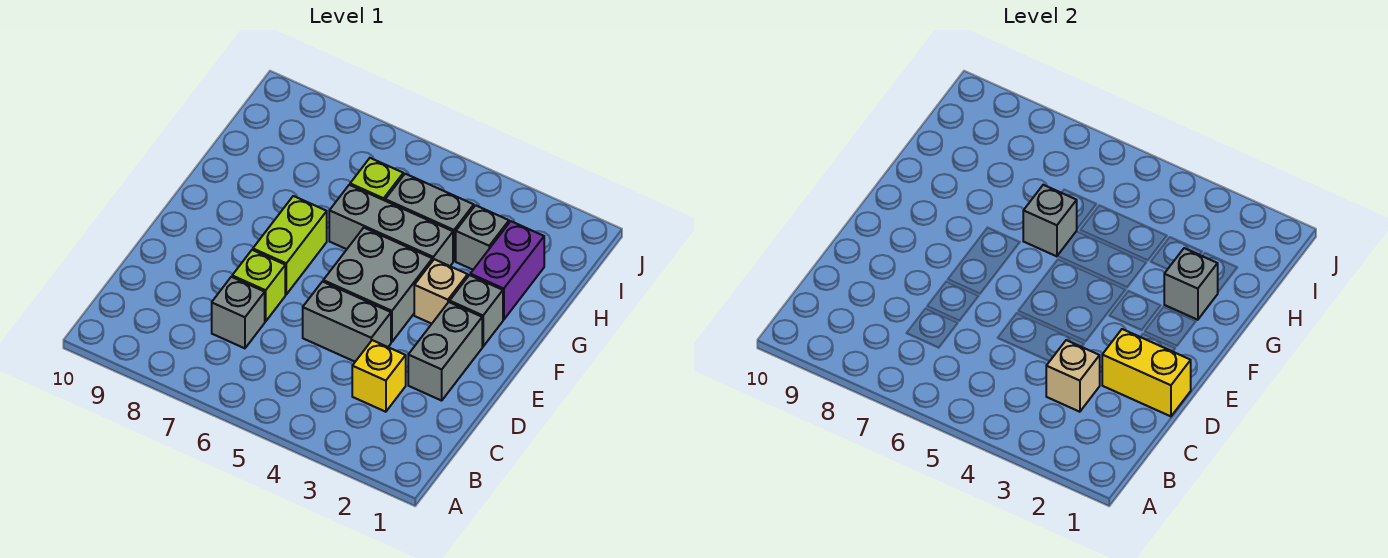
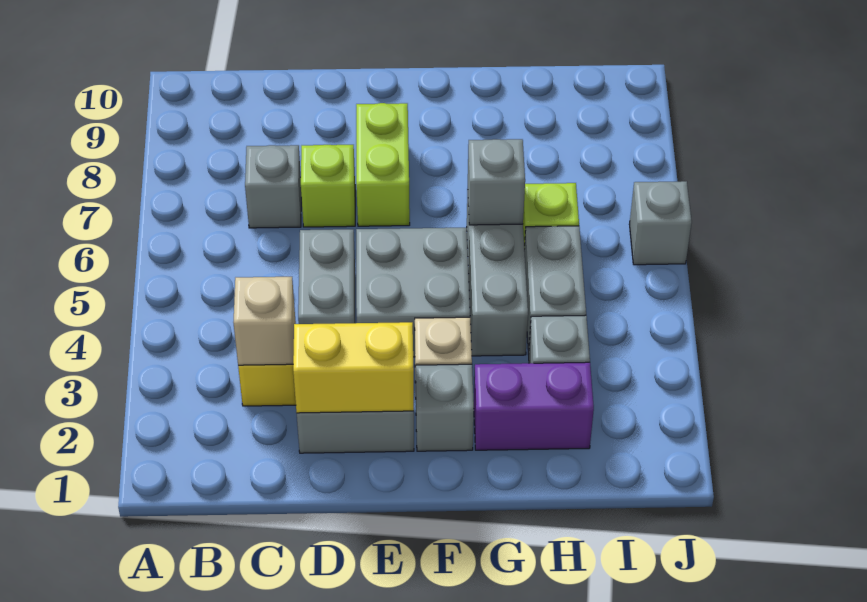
yellow 1x2 brick [1102,329,1191,416] -> yellow 1x2 brick turned to [293,322,414,413]
lime 1x2 brick [253,196,327,294] -> lime 1x2 brick turned to [356,103,410,226]
grey 1x1 brick [1164,248,1218,320] -> grey 1x1 brick moved to [629,181,692,265]

